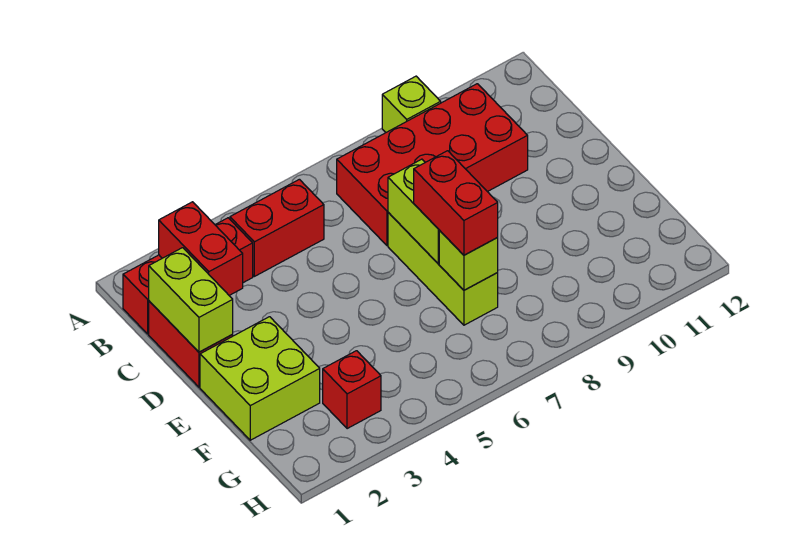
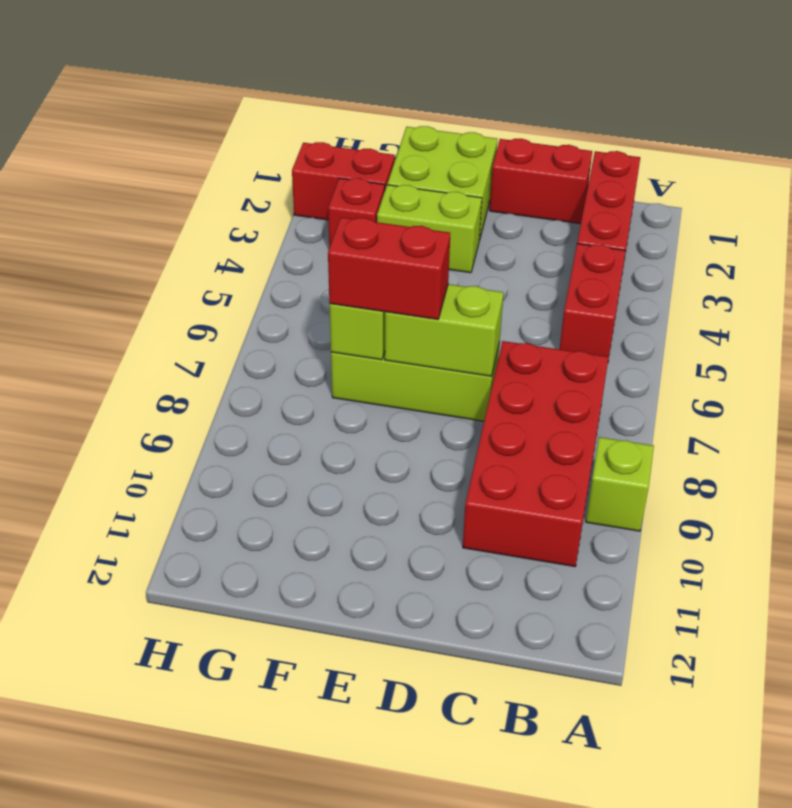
red 1x2 brick [159,202,243,295] -> red 1x2 brick moved to [292,142,395,220]
lime 1x2 brick [149,248,233,352] -> lime 1x2 brick moved to [377,185,482,273]

